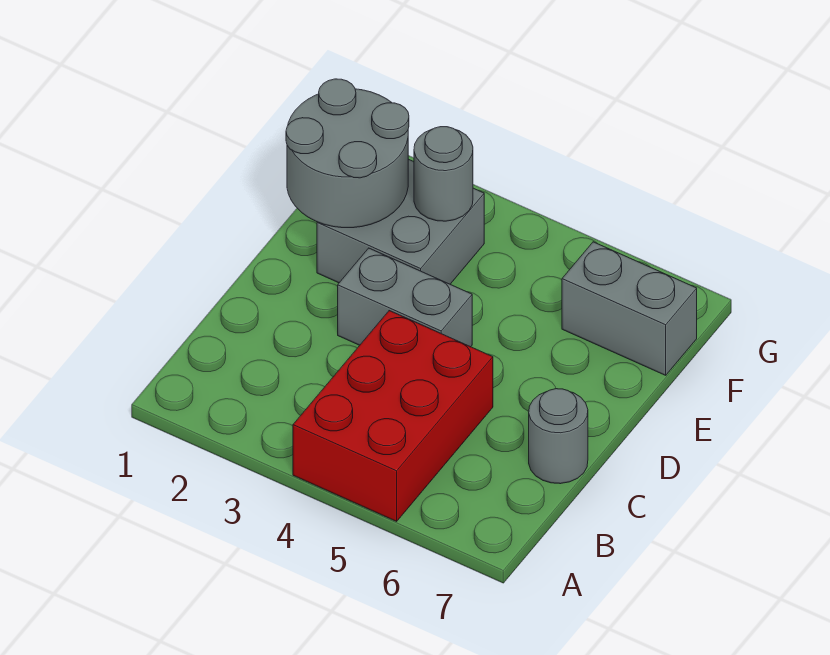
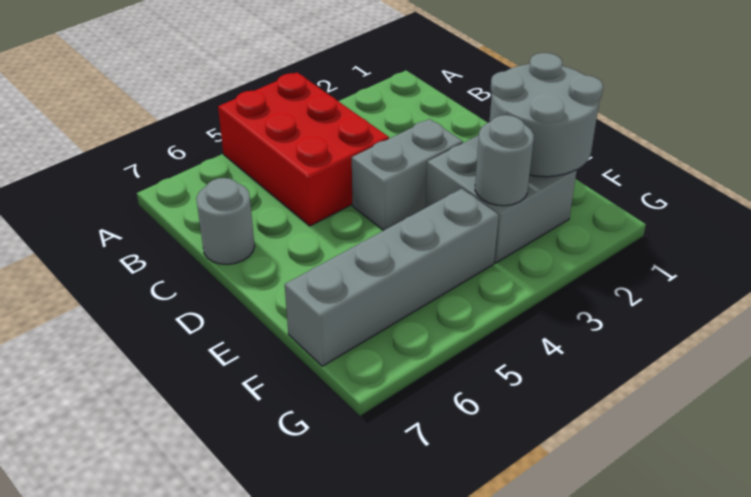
grey 1x2 brick [562,242,697,375] -> grey 1x4 brick [285,189,499,366]

